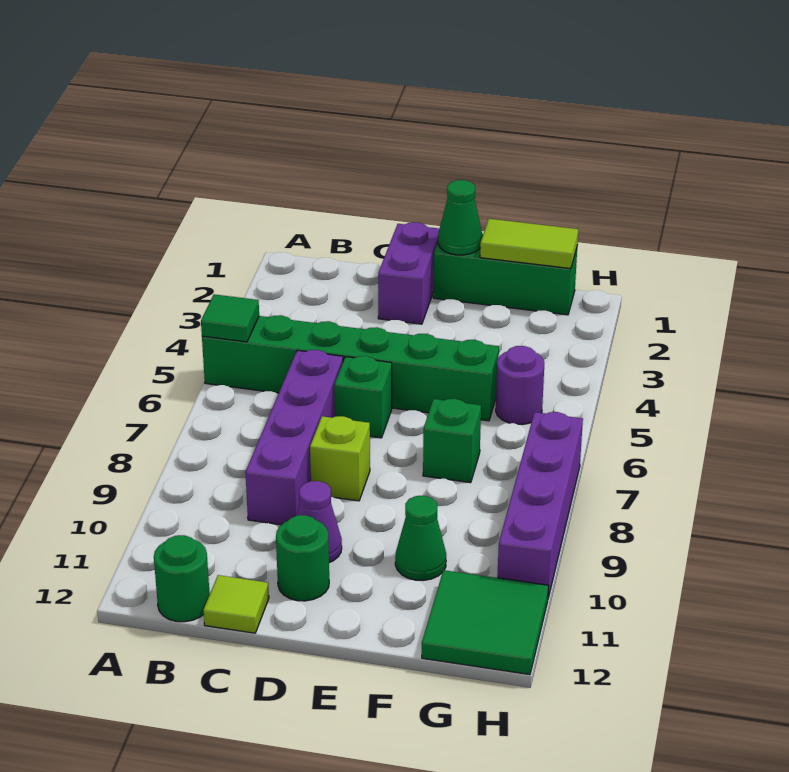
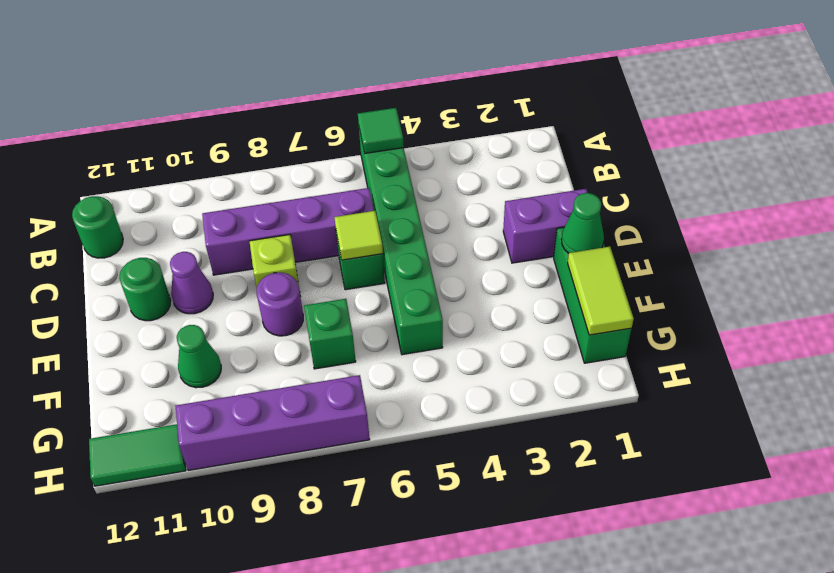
lime 1x1 tile [203,575,269,633] -> lime 1x1 tile moved to [334,211,383,260]
purple 1x1 round brick [496,346,544,425] -> purple 1x1 round brick moved to [256,273,303,336]
green 2x2 tile [422,570,549,675] -> green 1x2 tile [89,424,186,486]

